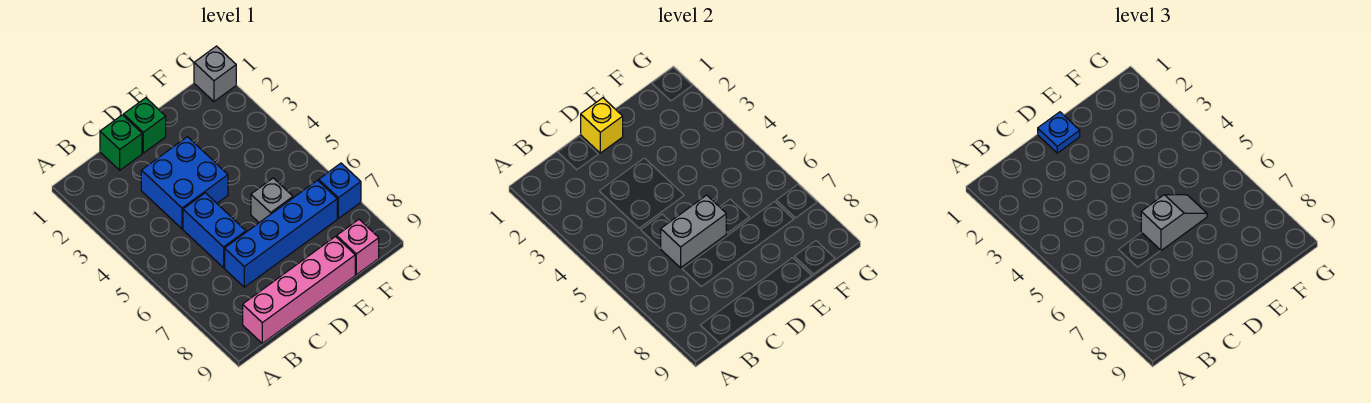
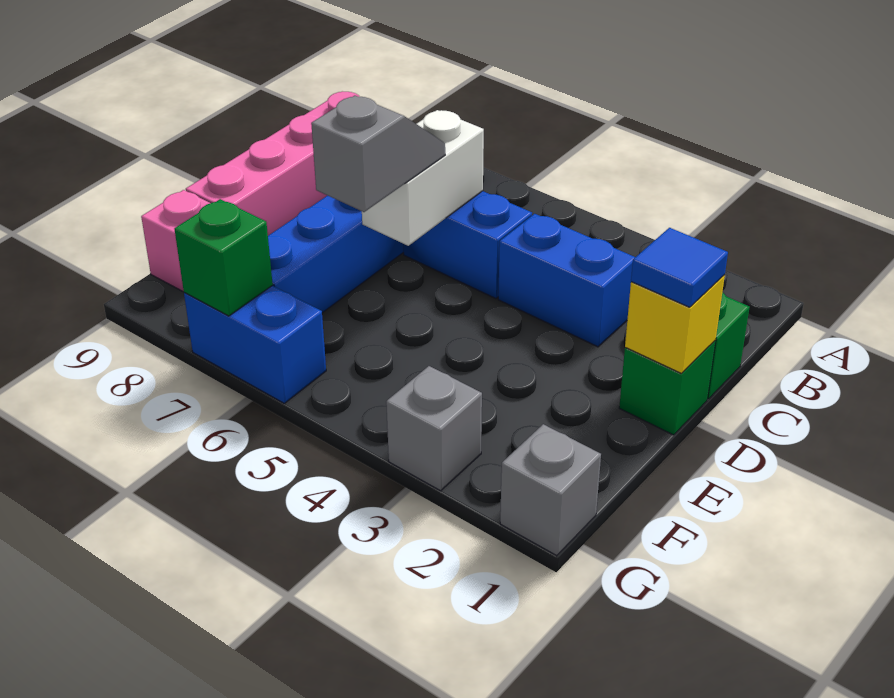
blue 2x2 brick [141,137,228,229] -> blue 1x2 brick [498,214,635,347]
grey 1x2 brick [660,195,726,268] -> white 1x2 brick [362,110,484,246]
blue 1x1 plate [1038,112,1080,153] -> blue 1x1 tile [631,228,728,307]
grey 1x2 slope [1141,195,1207,251] -> grey 1x2 slope turned to [311,96,445,212]
grey 1x1 brick [251,178,293,223] -> grey 1x1 brick moved to [386,366,482,491]
blue 1x1 brick [319,163,361,218] -> blue 1x2 brick [184,286,326,403]
none -> green 1x1 brick [175,199,273,316]

